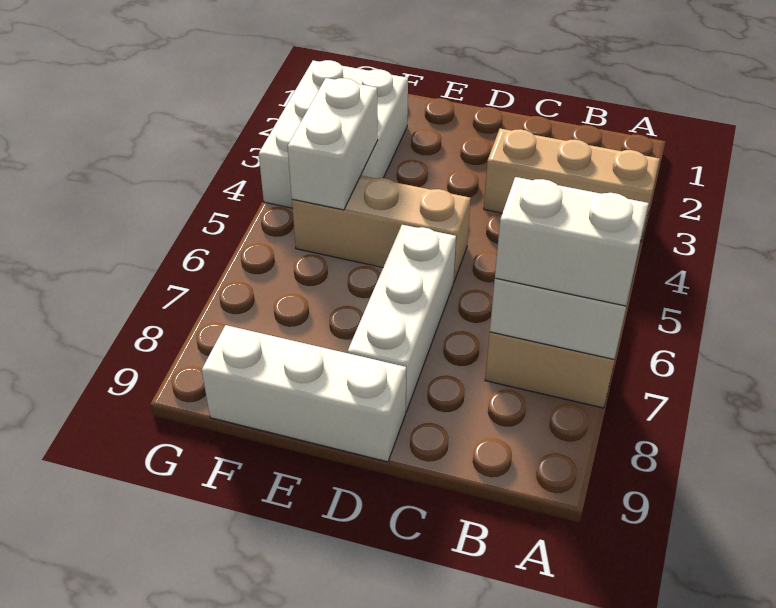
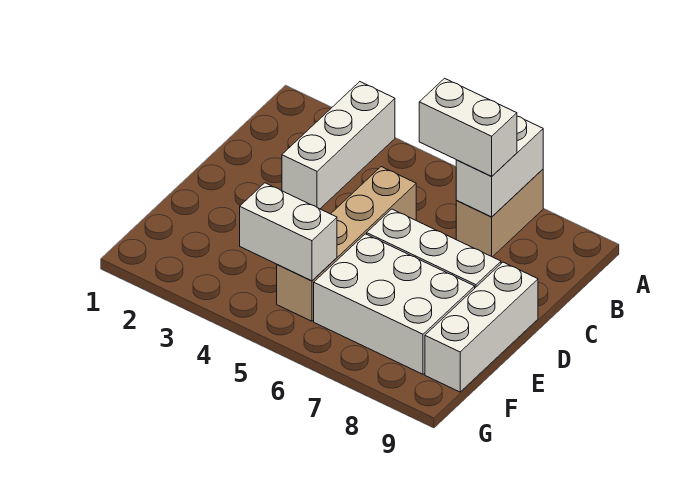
tan 1x3 brick [484,129,660,241] -> white 1x3 brick [282,82,395,209]
white 1x2 brick [495,177,648,306] -> white 1x2 brick turned to [419,78,517,176]
tan 1x3 brick [292,176,471,283] -> tan 1x4 brick [277,167,416,321]
white 2x3 brick [259,60,408,208] -> white 2x3 brick moved to [314,234,475,374]

